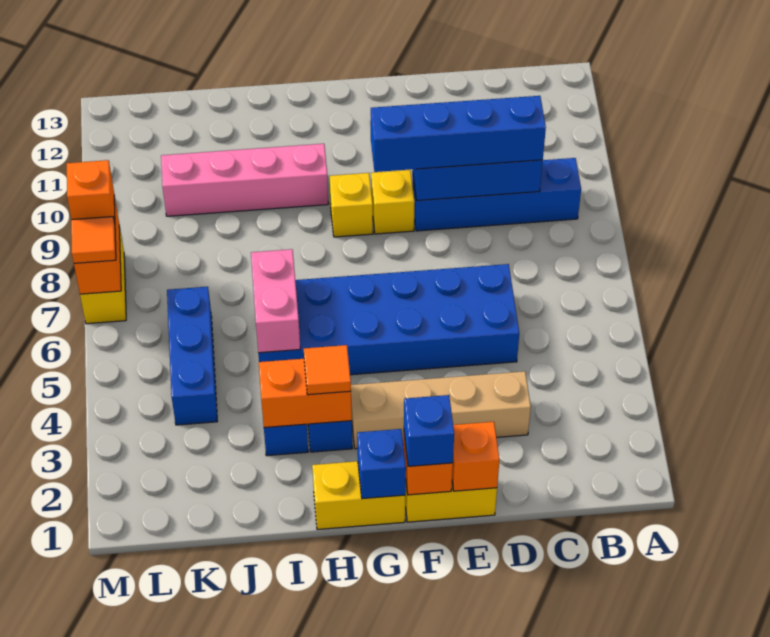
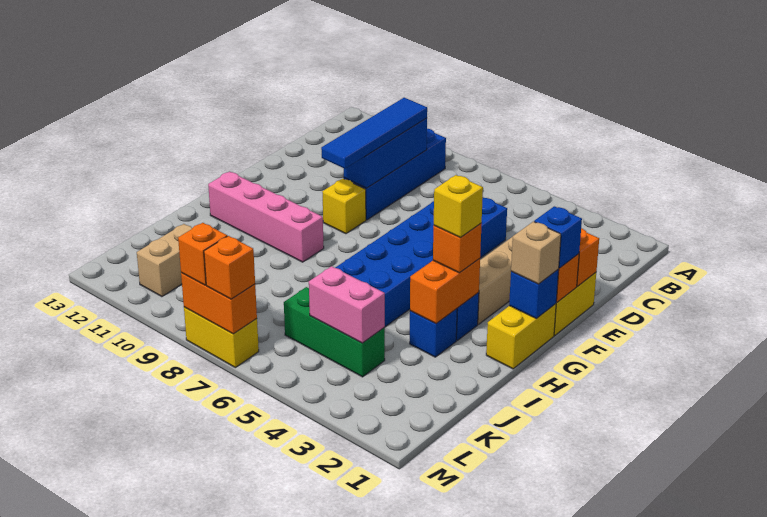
blue 1x4 brick [371,96,546,172] -> blue 1x4 tile [321,98,427,169]
none -> tan 1x1 brick [511,222,561,284]
yellow 1x1 brick [330,173,373,237] -> yellow 1x1 brick moved to [434,175,483,238]
orange 1x1 tile [304,345,351,395] -> orange 1x1 brick [433,223,482,273]
pink 1x4 brick [161,144,328,216] -> pink 1x4 brick turned to [208,172,324,262]
pink 1x2 brick [251,249,300,353] -> pink 1x2 brick moved to [309,266,385,343]
blue 1x3 brick [167,287,218,425] -> green 1x3 brick [284,287,385,377]
none -> tan 1x2 brick [137,224,192,297]
orange 1x1 tile [71,217,116,263] -> orange 1x1 brick [204,236,255,299]

